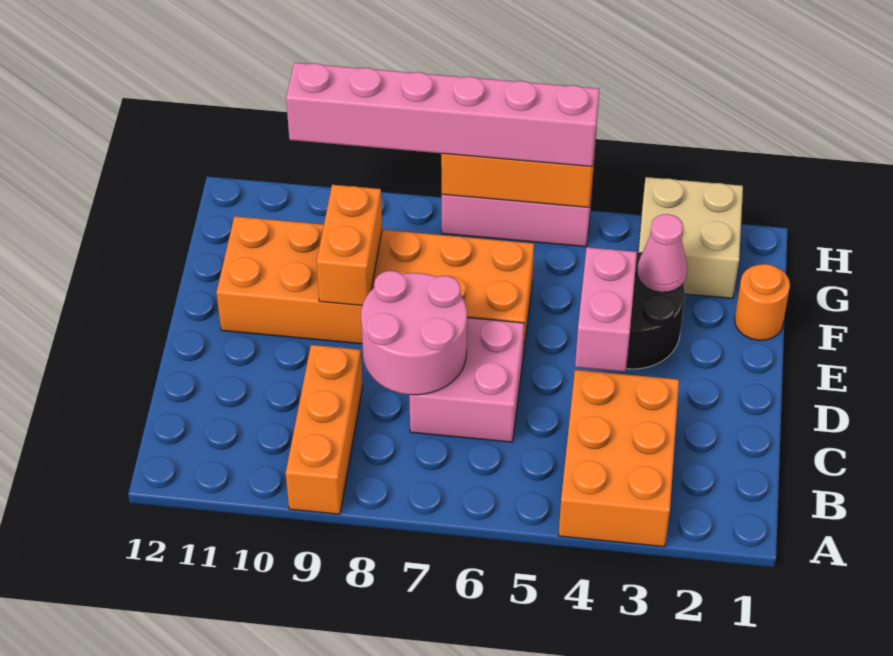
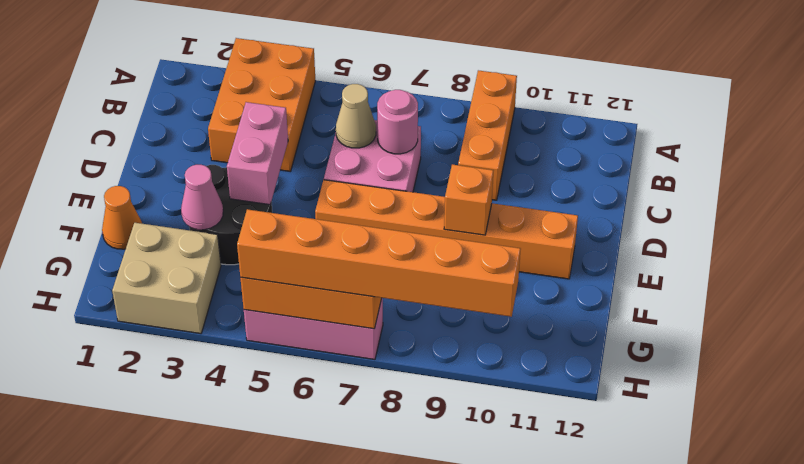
none -> tan 1x1 cone [336,84,376,148]
pink 2x2 round brick [361,271,467,395] -> pink 1x1 round brick [377,90,418,154]
orange 2x6 brick [216,216,534,354] -> orange 1x6 brick [315,180,578,279]
orange 1x2 brick [317,185,382,306] -> orange 1x1 brick [444,165,493,235]
orange 1x1 round brick [735,264,790,340] -> orange 1x1 cone [102,186,142,249]
pink 1x6 brick [286,63,599,167] -> orange 1x6 brick [237,209,521,317]

